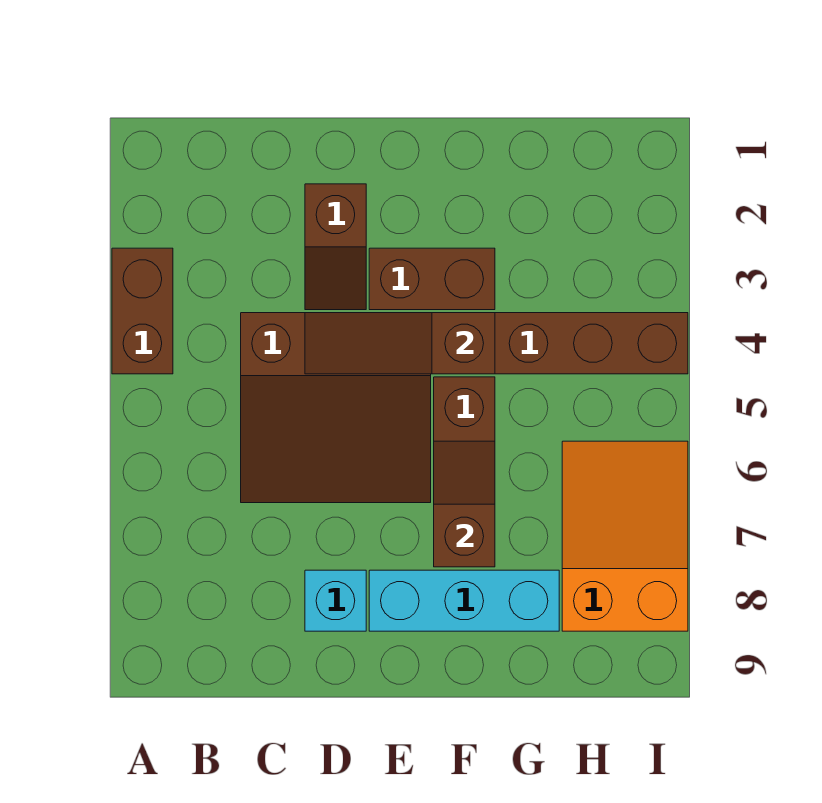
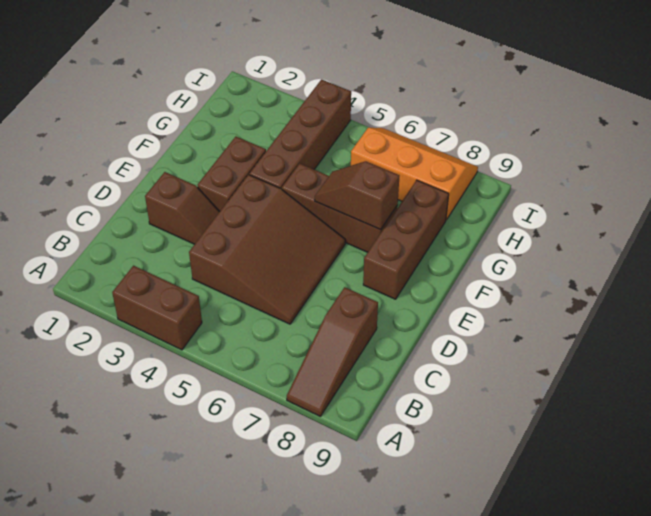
brown 1x3 slope [305,313,495,374] -> brown 1x3 slope moved to [287,287,378,416]
cyan 1x1 brick [305,570,366,631] -> none
cyan 1x3 brick [369,570,559,631] -> brown 1x3 brick [363,180,449,299]
orange 2x3 slope [562,441,688,631] -> orange 2x3 slope turned to [351,128,478,220]

